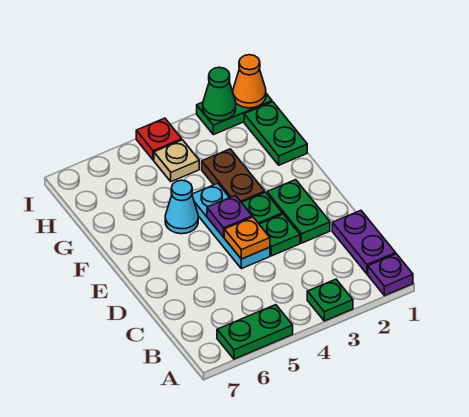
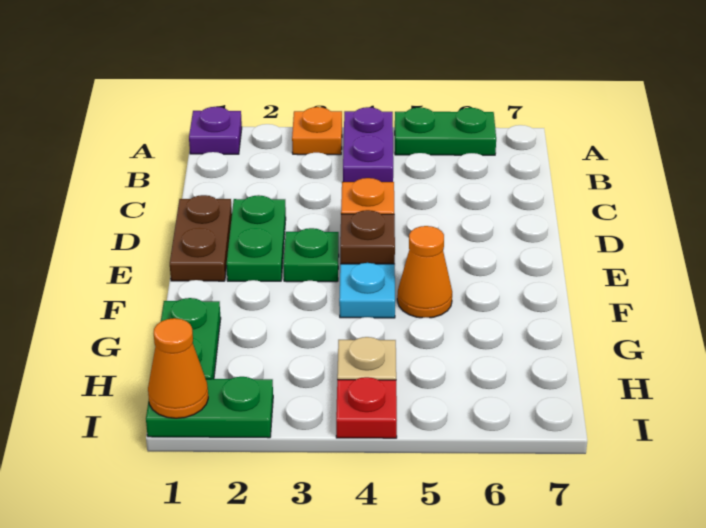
green 1x1 plate [307,279,353,321] -> orange 1x1 plate [292,107,342,155]
purple 1x2 plate [332,210,396,274] -> purple 1x2 plate moved to [343,107,393,182]
green 1x1 plate [259,214,300,256] -> none
purple 1x1 plate [207,195,252,237] -> brown 1x1 plate [340,210,395,264]
brown 1x2 plate [202,149,265,202] -> brown 1x2 plate moved to [170,195,232,281]
cyan 1x1 cone [165,180,198,234] -> orange 1x1 cone [397,226,452,318]
green 1x1 cone [203,67,236,121] -> none

